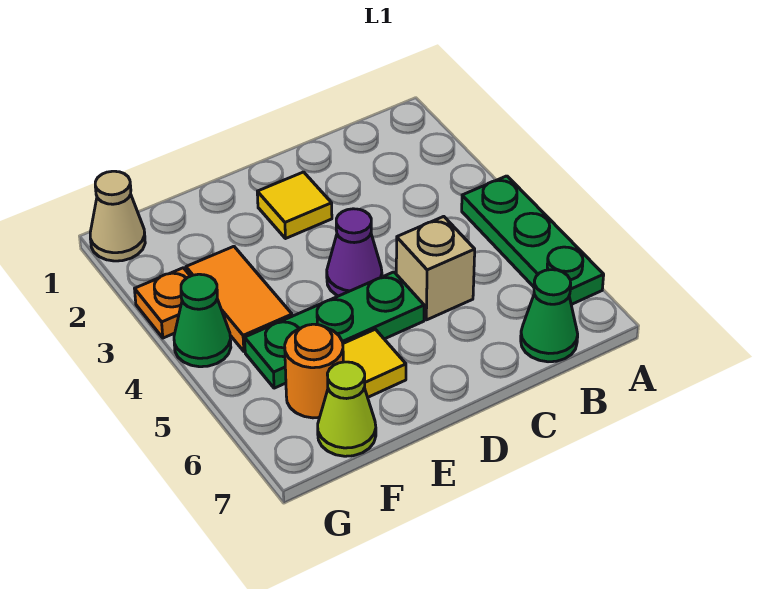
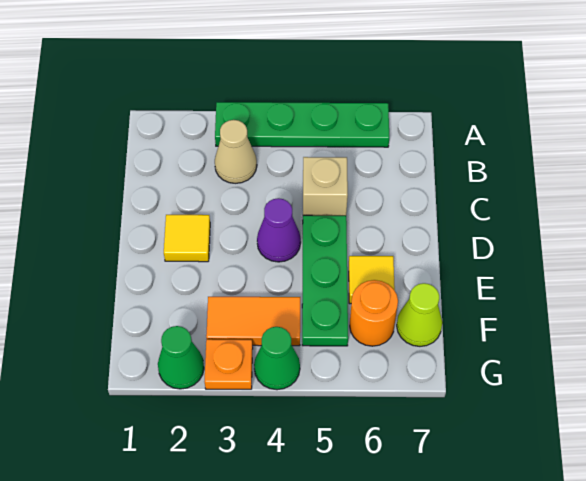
green 1x3 plate [462,176,604,305] -> green 1x4 plate [215,102,389,147]
green 1x1 cone [521,270,578,362] -> green 1x1 cone moved to [158,326,204,389]
tan 1x1 cone [90,171,145,261] -> tan 1x1 cone moved to [215,120,257,183]

